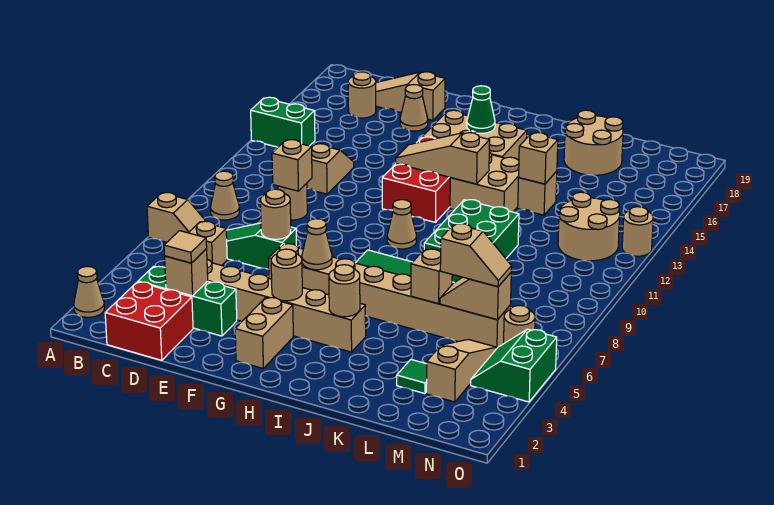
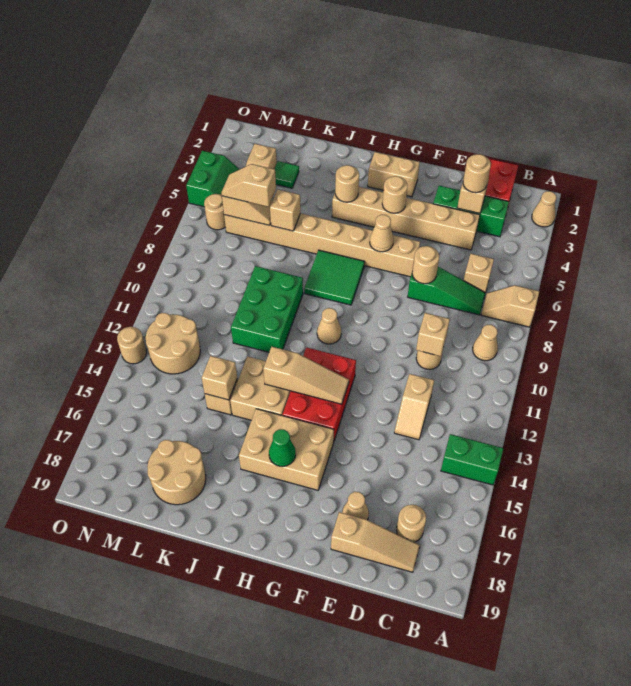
tan 1x1 tile [164,231,207,263] -> tan 1x1 round brick [463,154,491,193]
tan 1x2 brick [235,297,293,368] -> tan 1x2 brick turned to [368,152,420,197]

